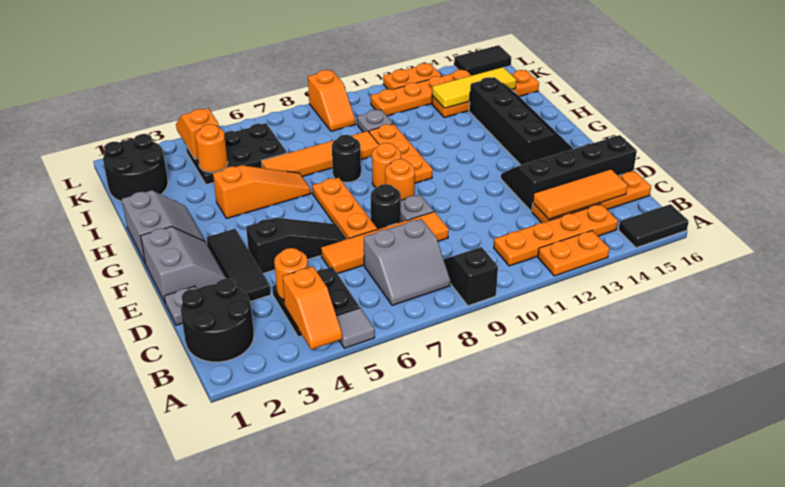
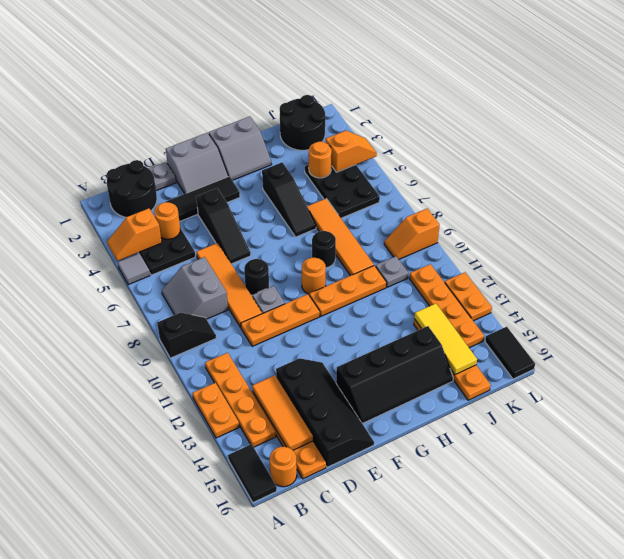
orange 1x3 plate [312,177,377,239] -> orange 1x3 plate moved to [241,294,320,346]
orange 1x1 round brick [385,159,415,200] -> orange 1x1 round brick moved to [270,447,297,487]
orange 1x3 slope [213,165,311,219] -> black 1x3 slope [262,162,316,237]

